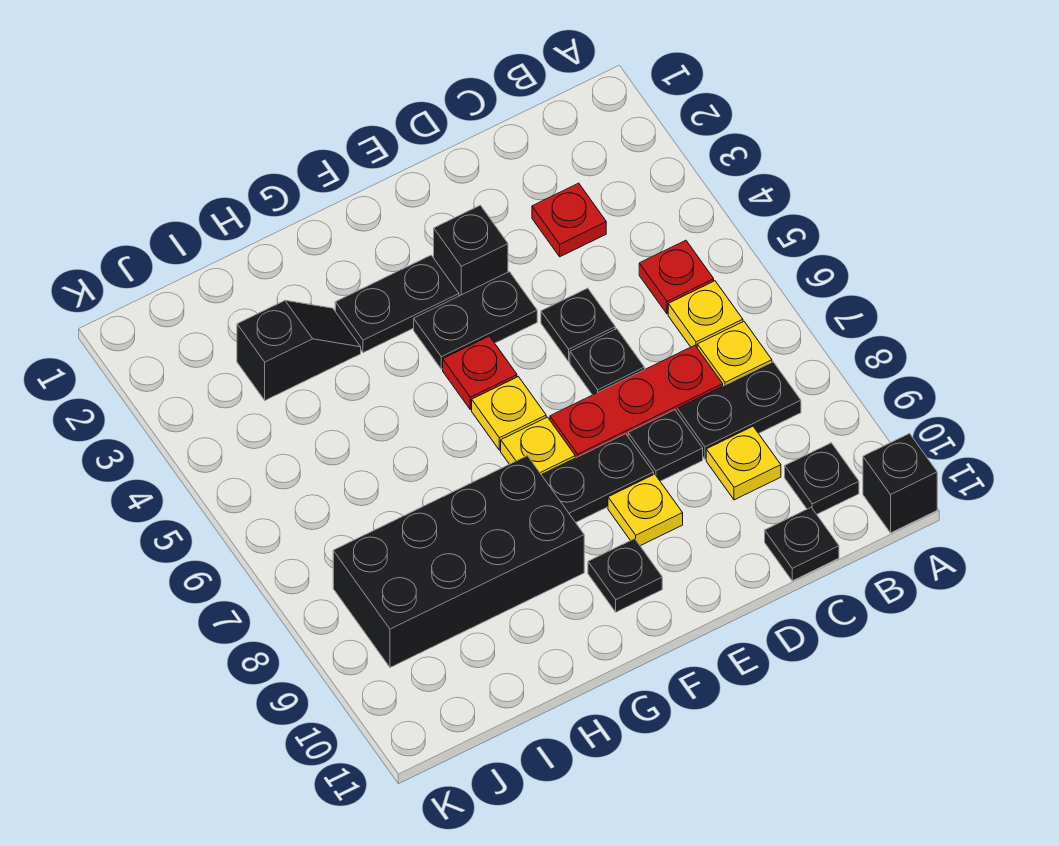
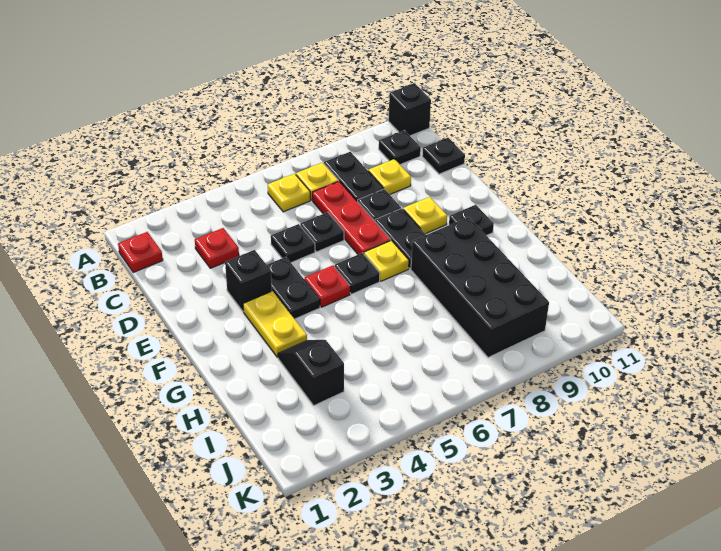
red 1x1 plate [639,240,714,314] -> red 1x1 plate moved to [118,232,163,272]
black 1x2 plate [335,255,459,353] -> yellow 1x2 plate [243,291,307,357]
yellow 1x1 plate [472,377,546,450] -> black 1x1 plate [335,253,380,294]

